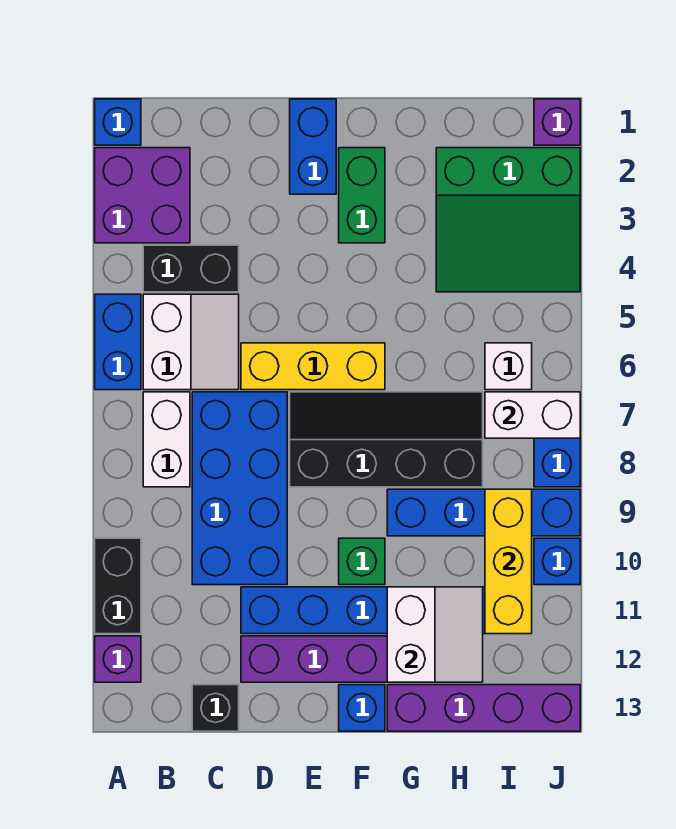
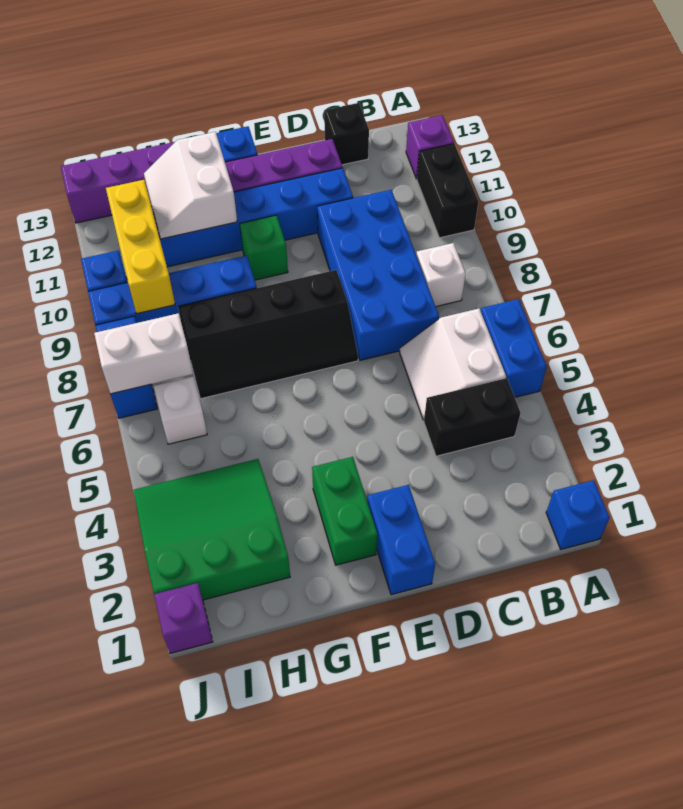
purple 2x2 brick [95,148,190,243] -> none
white 1x2 brick [143,392,190,487] -> white 1x1 brick [416,243,466,307]
yellow 1x3 brick [241,343,385,390] -> none

